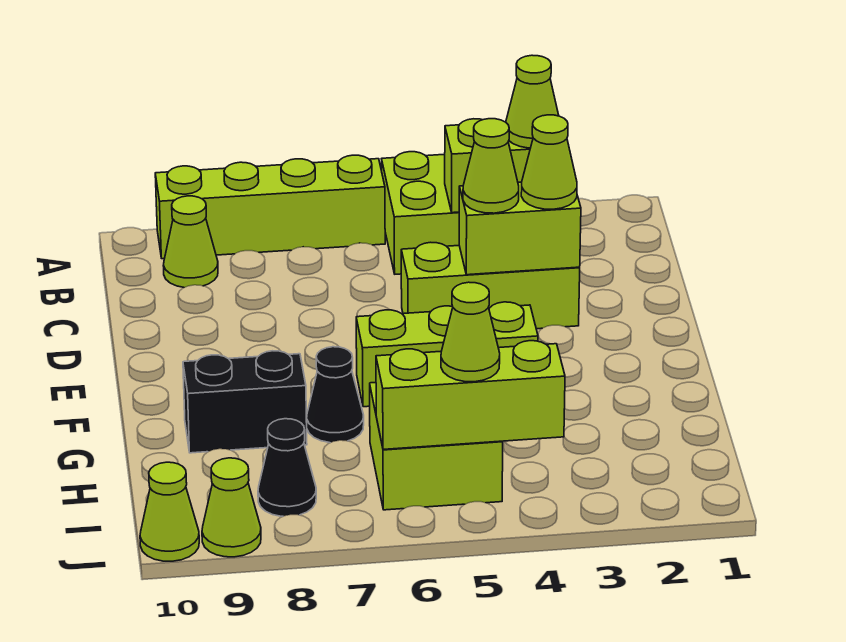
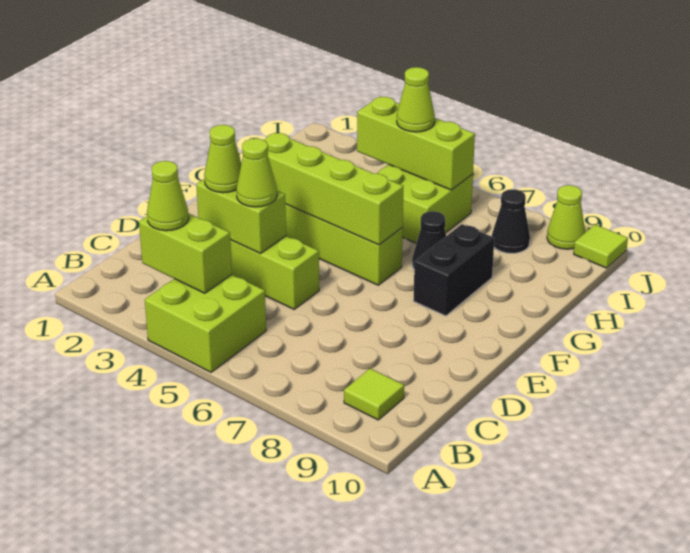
lime 1x4 brick [155,155,385,259] -> lime 1x4 brick moved to [264,133,404,245]
lime 1x1 cone [163,196,218,288] -> lime 1x1 tile [344,368,404,420]
black 1x2 brick [183,351,307,453] -> black 1x2 brick turned to [413,224,494,316]
lime 1x1 cone [140,462,199,561] -> lime 1x1 tile [574,225,628,268]

